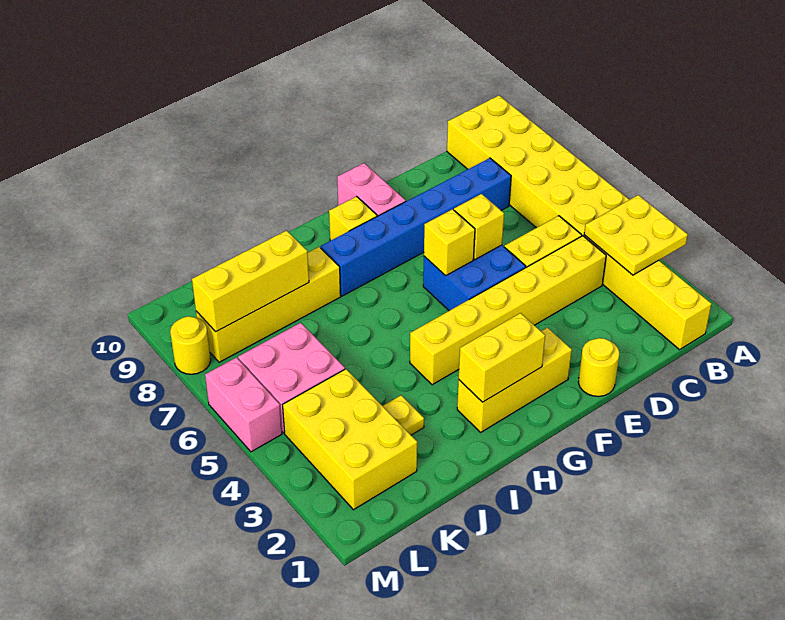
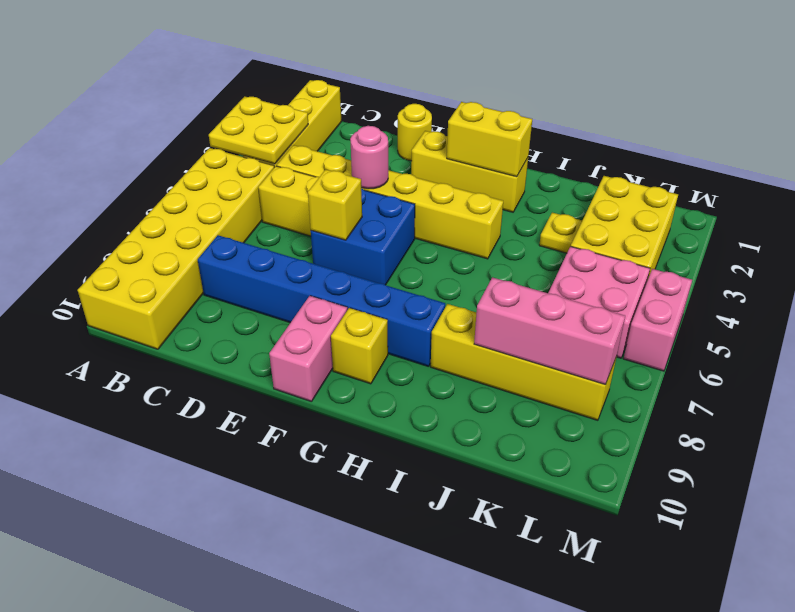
none -> pink 1x1 round brick [350,126,388,189]
yellow 1x1 brick [424,209,475,276] -> none
yellow 1x3 brick [192,231,309,332] -> pink 1x3 brick [474,277,625,384]
yellow 1x1 round brick [170,316,211,374] -> none

